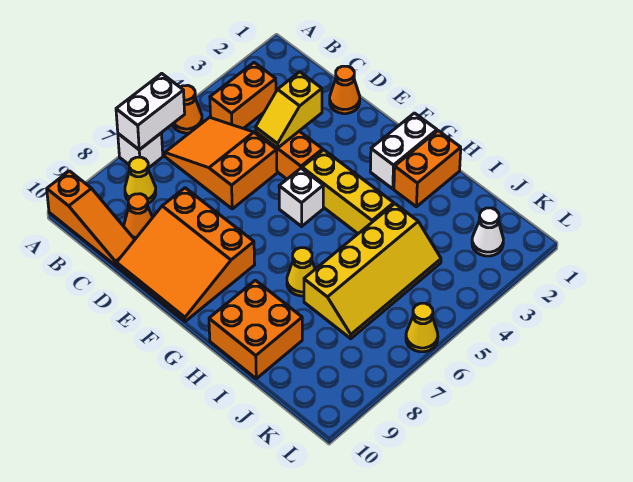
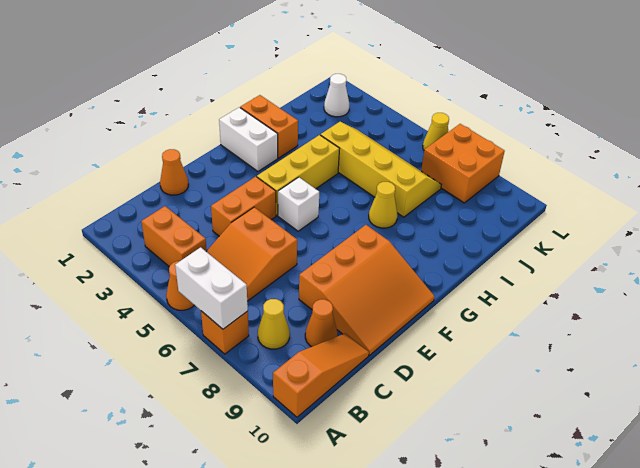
white 1x1 brick [118,133,163,168] -> orange 1x1 brick [201,311,249,354]
yellow 1x2 slope [256,72,322,148] -> none
orange 2x2 brick [209,280,302,379] -> orange 2x2 brick moved to [421,124,505,203]

